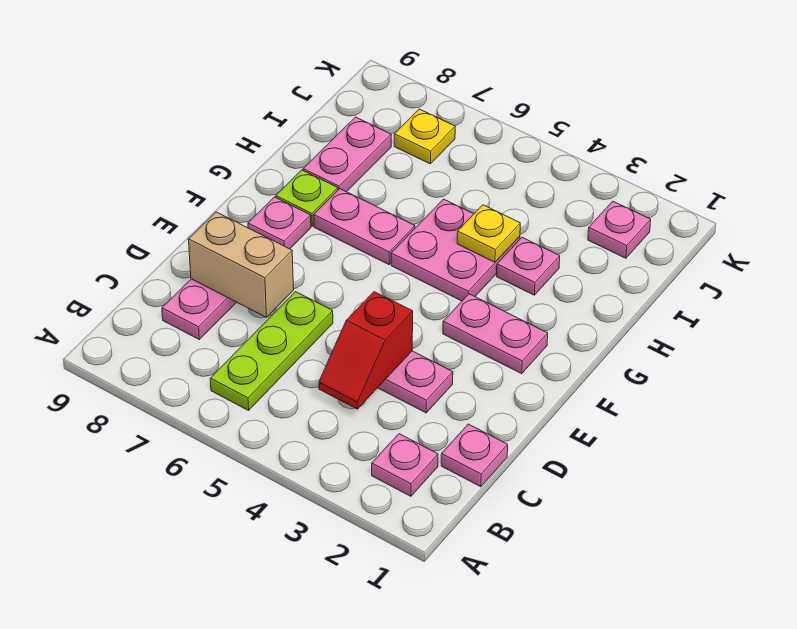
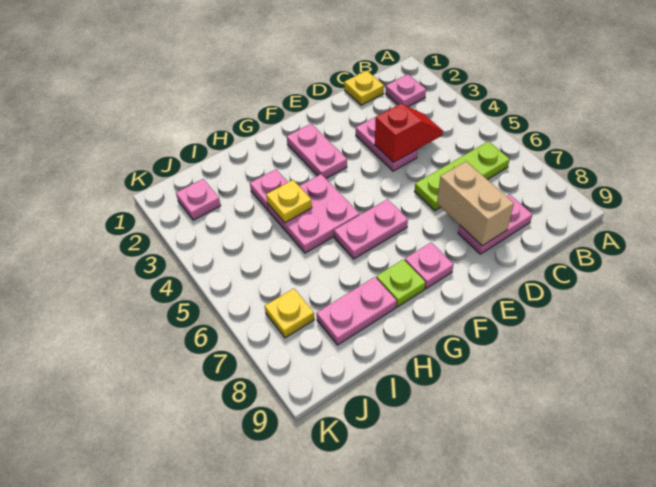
pink 1x1 plate [441,424,508,487] -> yellow 1x1 plate [344,71,384,105]
pink 1x2 plate [314,189,415,264] -> pink 1x2 plate turned to [334,199,408,259]

